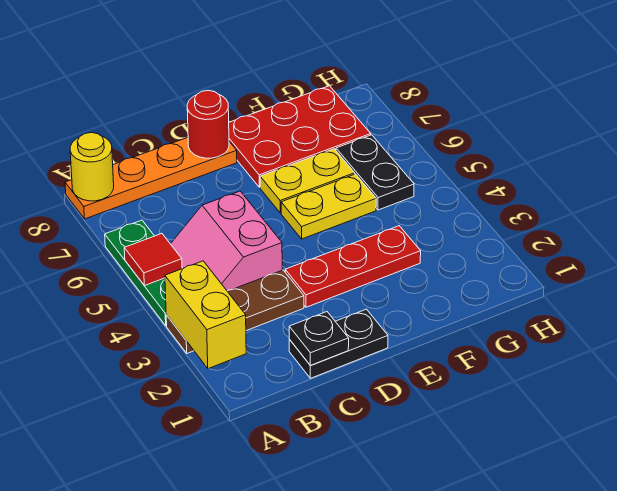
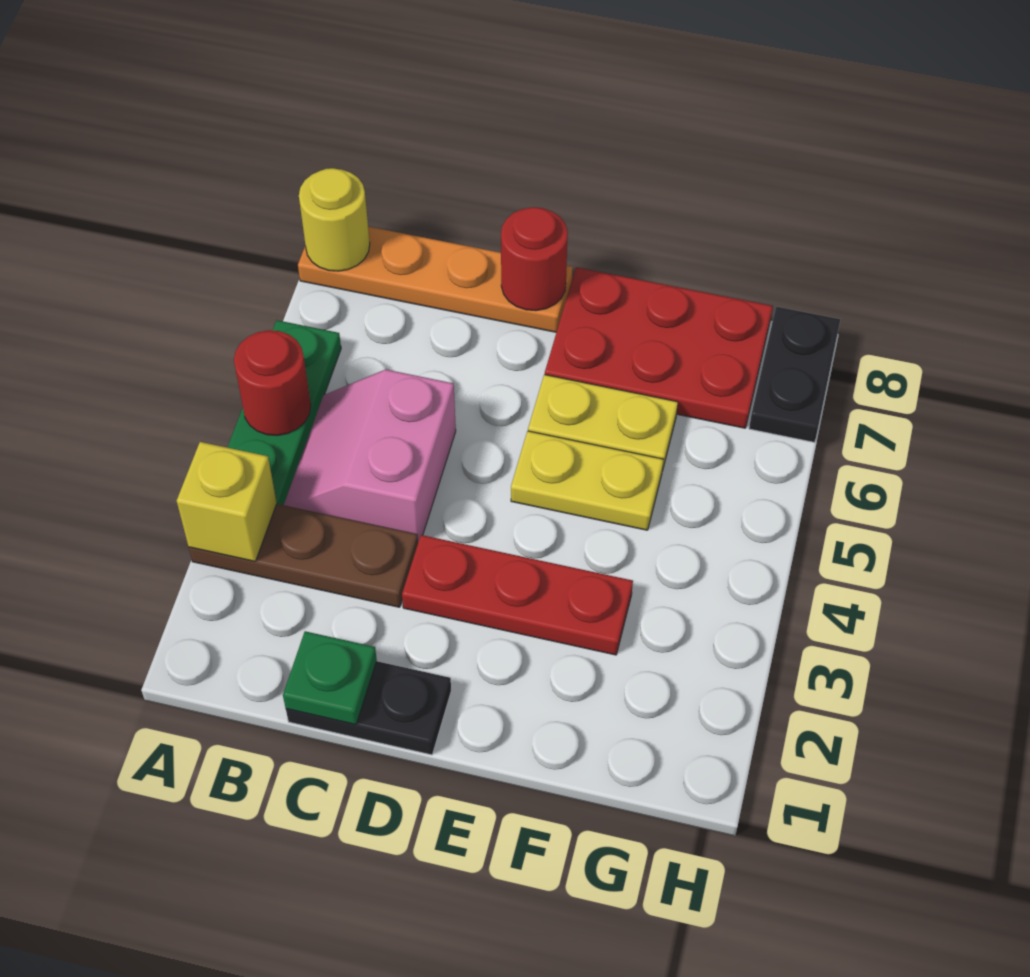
yellow 1x2 brick [165,261,246,369] -> yellow 1x1 brick [177,442,277,561]
red 1x1 tile [124,234,182,286] -> red 1x1 round brick [234,330,311,436]
black 1x1 plate [289,312,349,366] -> green 1x1 plate [283,631,377,725]
black 1x2 plate [336,135,414,210] -> black 1x2 plate moved to [749,307,840,442]

